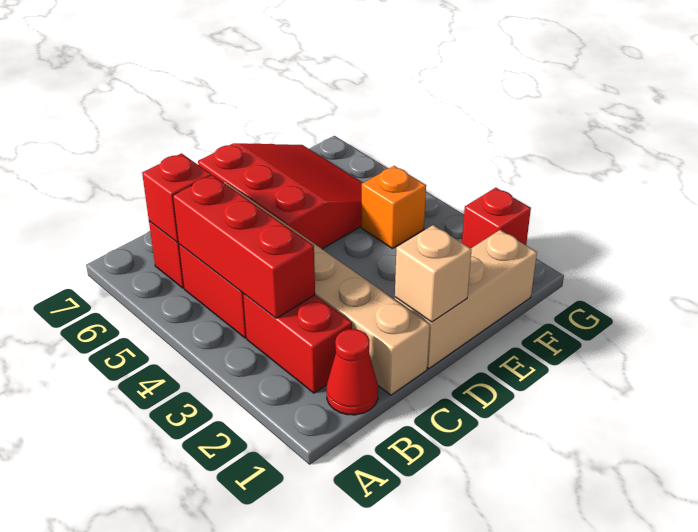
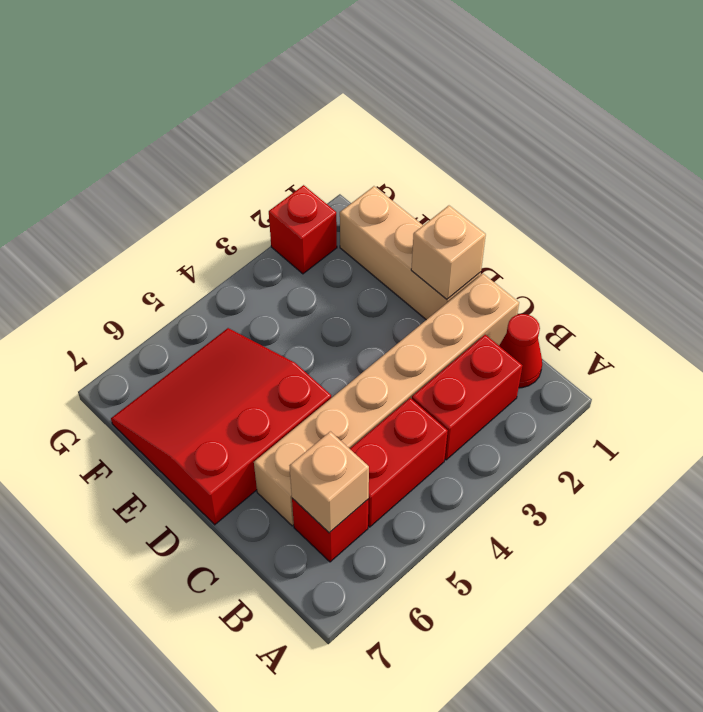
red 1x3 brick [173,175,315,318] -> none
red 1x1 brick [142,153,211,242] -> tan 1x1 brick [290,431,369,533]
orange 1x1 brick [361,166,426,248] -> none

